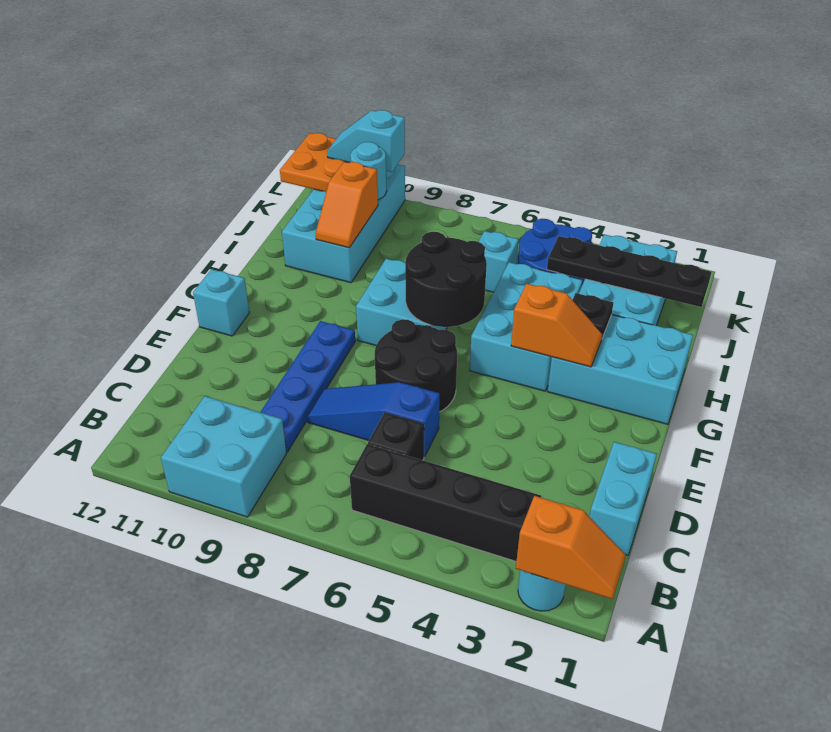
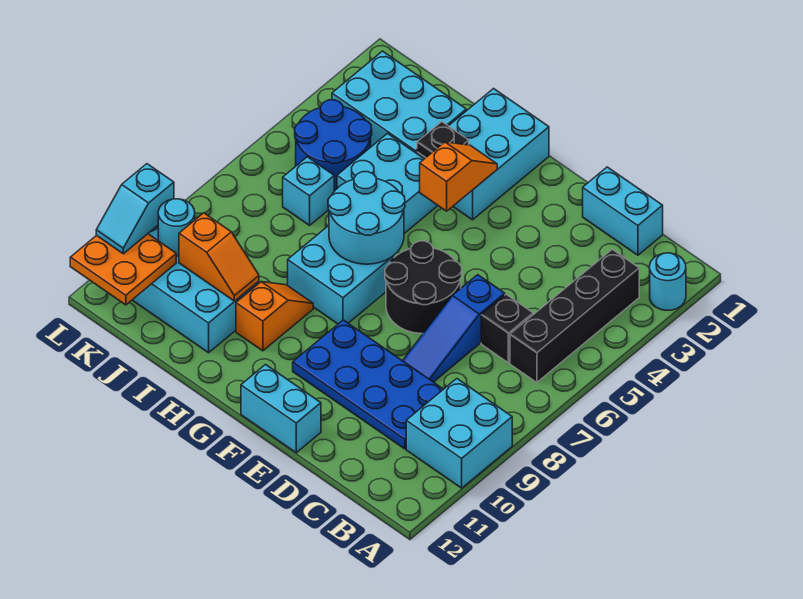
orange 1x2 slope [516,496,626,599] -> orange 1x2 slope moved to [236,282,313,351]
blue 1x4 plate [261,321,355,452] -> blue 2x4 plate [293,320,443,449]
cyan 1x1 brick [193,269,249,336] -> cyan 1x2 brick [241,365,321,453]
cyan 2x3 brick [470,262,582,391] -> cyan 2x2 brick [337,134,438,233]
black 2x2 round brick [405,232,487,327] -> cyan 2x2 round brick [328,172,405,264]
black 1x4 plate [547,236,711,307] -> none

